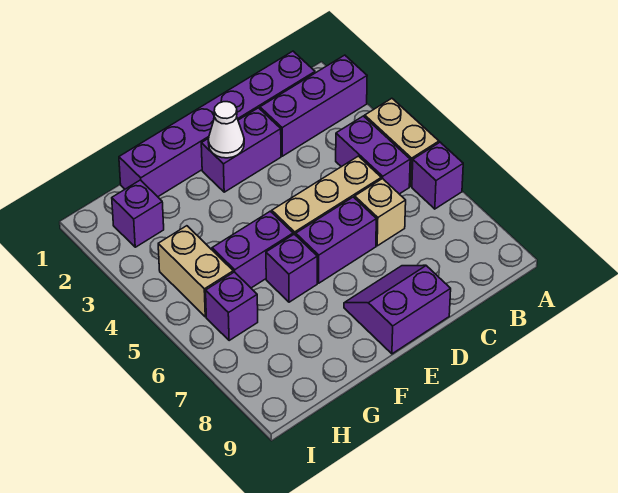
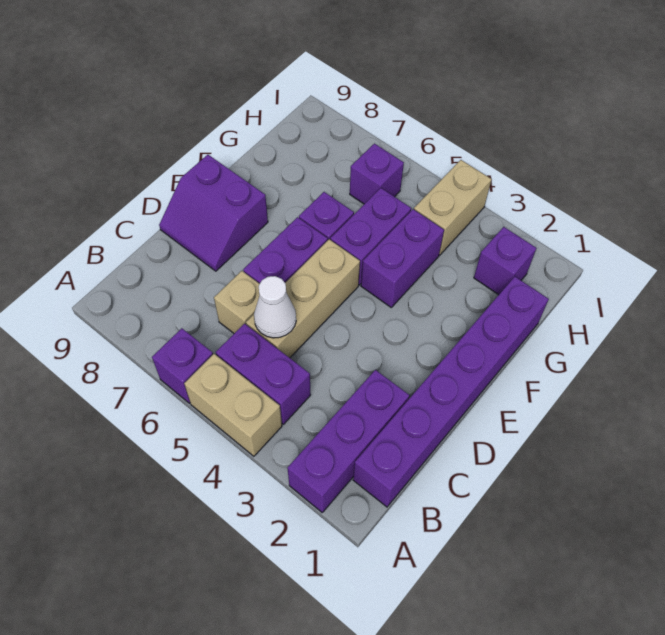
purple 1x2 brick [201,108,281,192] -> purple 1x2 brick moved to [361,209,444,307]
purple 2x2 slope [344,265,451,354] -> purple 2x2 slope turned to [159,155,268,271]
white 1x1 cone [208,102,244,158] -> white 1x1 cone moved to [254,276,296,338]
tan 1x2 brick [158,226,233,317] -> tan 1x2 brick turned to [414,160,492,255]

